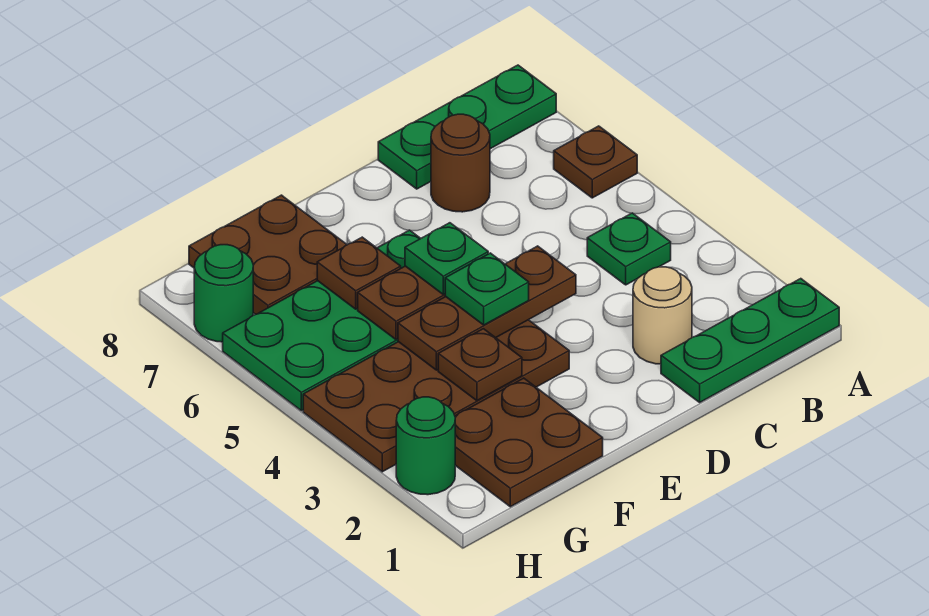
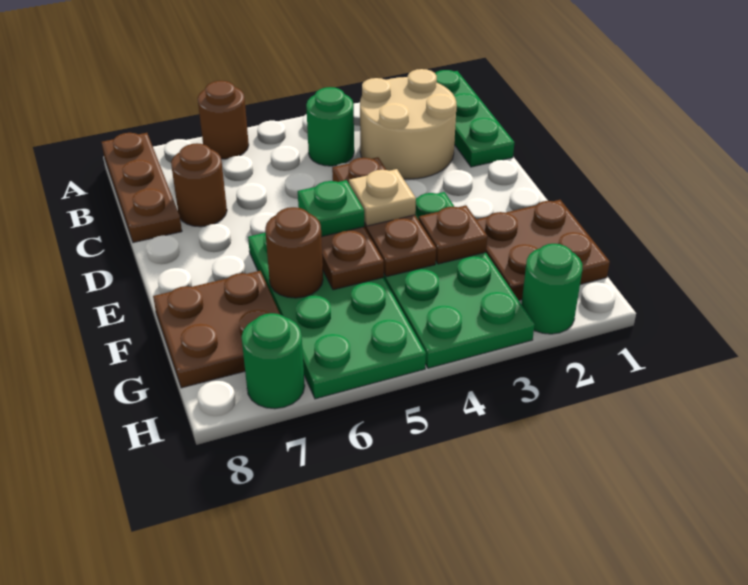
brown 1x1 plate [554,126,637,198] -> brown 1x1 round brick [198,81,249,159]
green 1x3 plate [378,65,556,189] -> brown 1x3 plate [102,133,182,243]
green 1x1 plate [587,213,671,285] -> green 1x1 round brick [306,87,354,166]
tan 1x1 round brick [633,267,692,364] -> tan 2x2 round brick [360,69,457,179]
brown 2x4 plate [303,320,569,472] -> green 2x4 plate [383,192,535,368]
green 1x1 plate [445,253,529,325] -> tan 1x1 plate [349,169,416,226]
brown 1x1 plate [317,237,401,309] -> brown 1x1 round brick [265,207,323,298]

